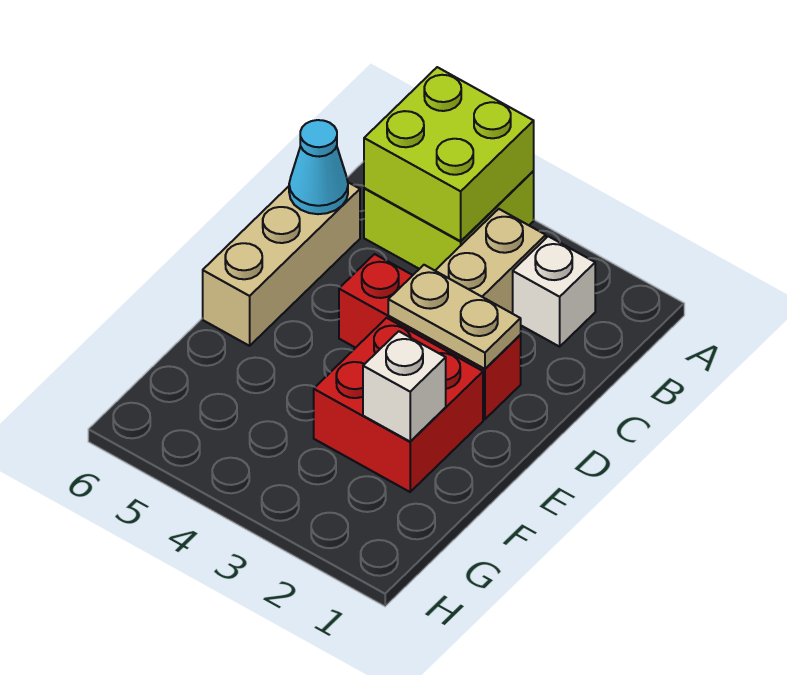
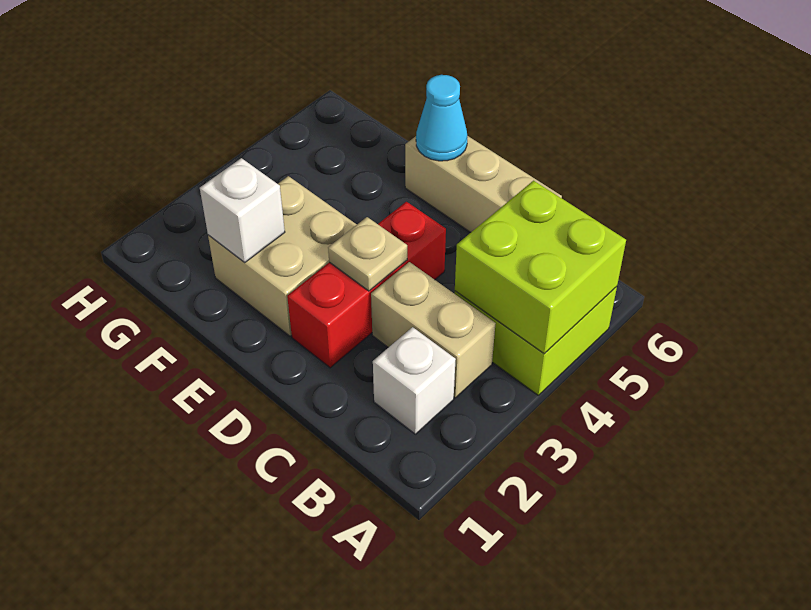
cyan 1x1 cone [289,120,348,214] -> cyan 1x1 cone moved to [416,75,467,161]
tan 1x2 plate [388,265,521,369] -> tan 1x1 plate [328,217,407,291]
red 2x2 brick [314,318,483,492] -> tan 2x2 brick [208,176,357,336]

